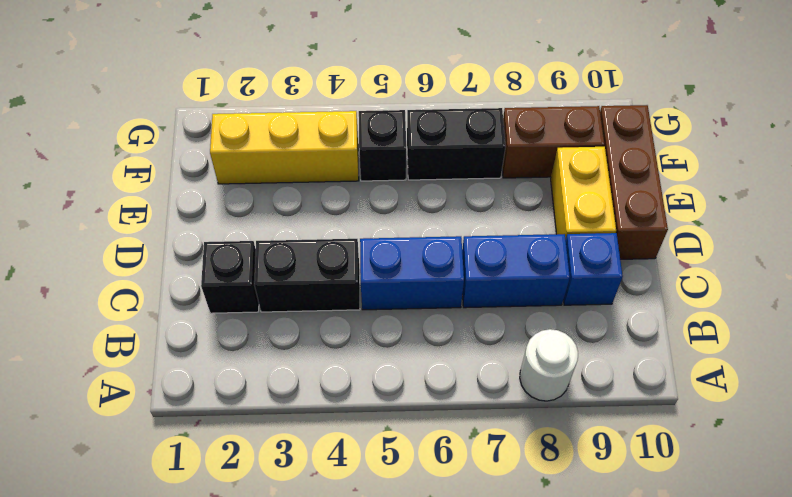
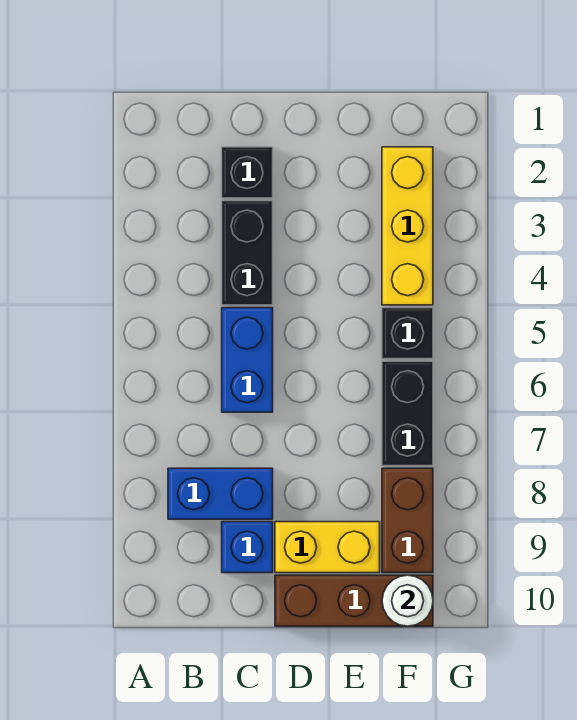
white 1x1 round brick [520,329,578,401] -> white 1x1 round brick moved to [382,575,433,626]
blue 1x2 brick [462,234,570,308] -> blue 1x2 brick turned to [168,468,273,519]

